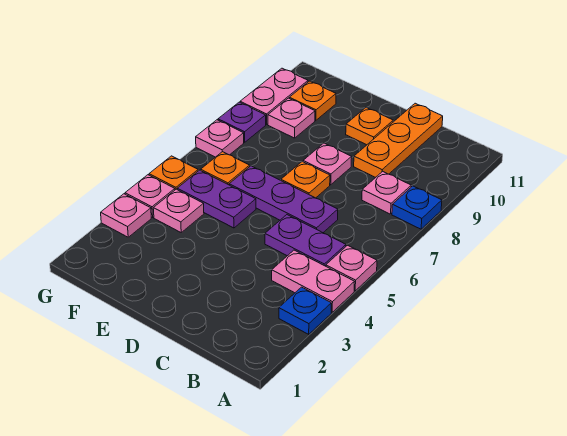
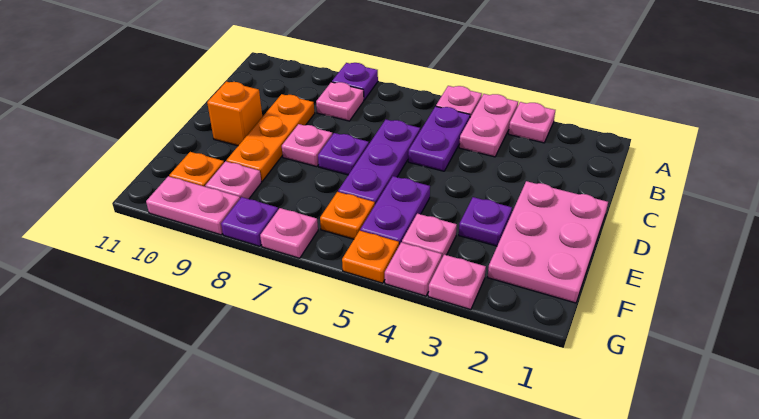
blue 1x1 plate [279,287,331,334] -> pink 1x1 plate [509,102,555,143]
blue 1x1 plate [392,186,442,229] -> purple 1x1 plate [332,63,378,100]
orange 1x3 plate [354,103,443,177] -> orange 1x3 plate turned to [226,94,315,181]
none -> pink 2x3 plate [488,181,608,303]
orange 1x1 plate [281,161,330,198] -> purple 1x1 plate [318,133,369,175]
orange 1x1 plate [346,108,393,145] -> orange 1x1 brick [207,82,262,146]
none -> purple 1x1 plate [459,197,512,246]

